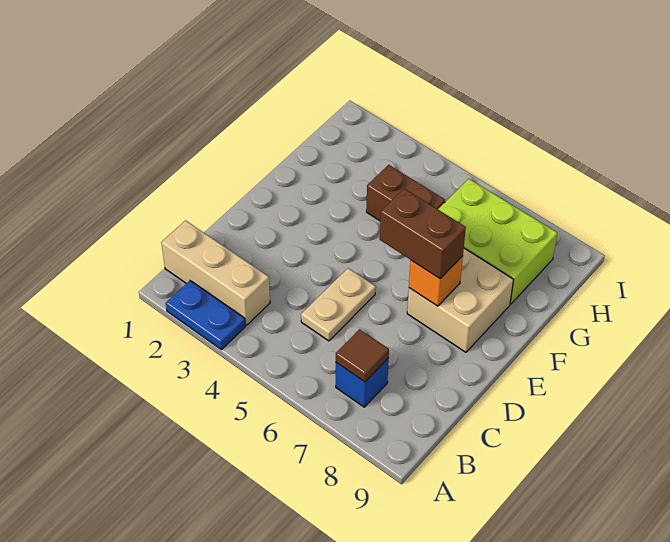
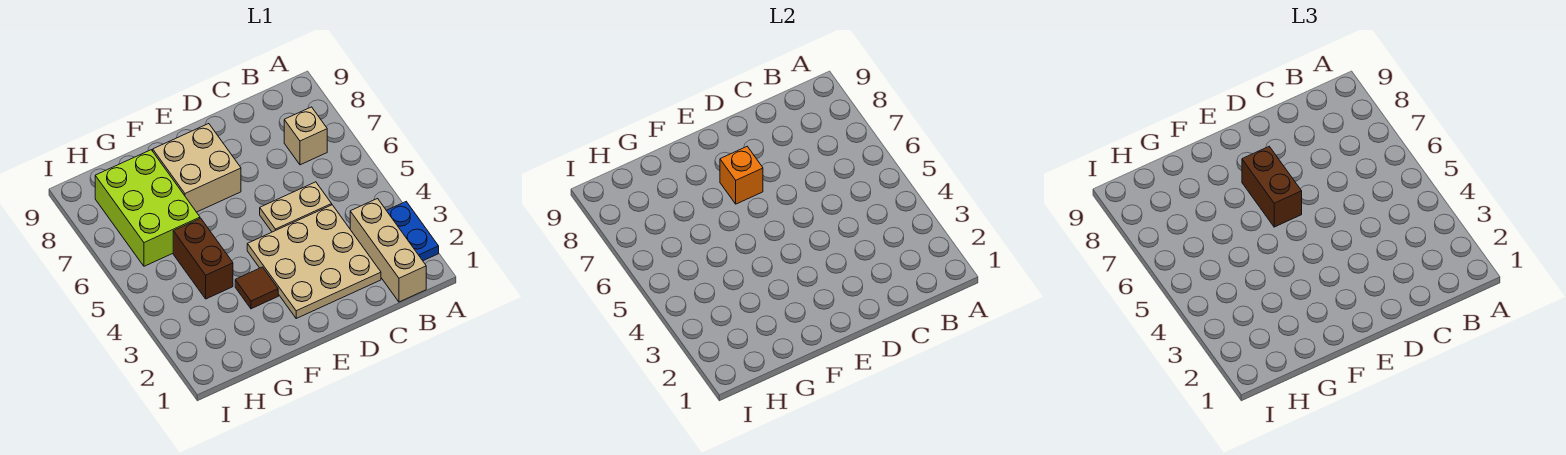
blue 1x1 brick [336,358,389,407] -> tan 1x1 brick [284,107,327,165]
brown 1x1 tile [336,329,389,382] -> brown 1x1 tile moved to [235,267,278,309]
none -> tan 3x3 plate [247,205,381,318]

